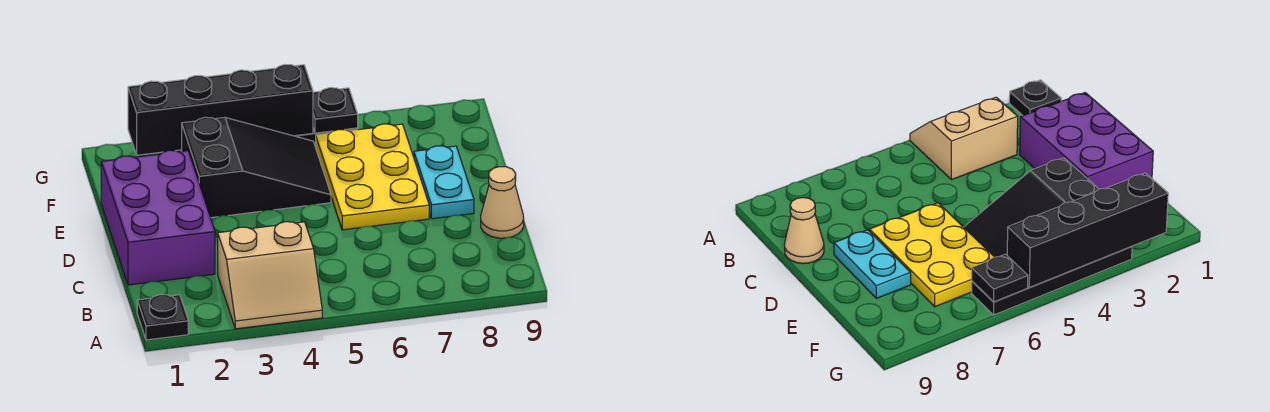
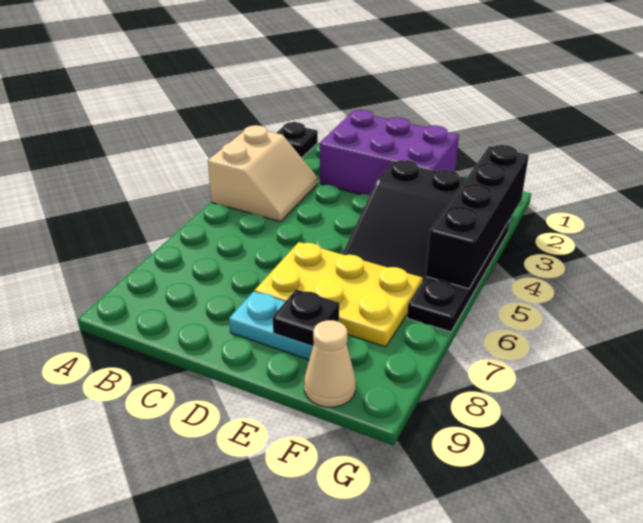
tan 2x2 slope [218,222,322,329] -> tan 2x2 slope turned to [208,125,317,222]
tan 1x1 cone [481,167,524,238] -> tan 1x1 cone moved to [304,320,356,407]
black 1x1 plate [313,88,358,133] -> black 1x1 plate moved to [273,289,339,345]

